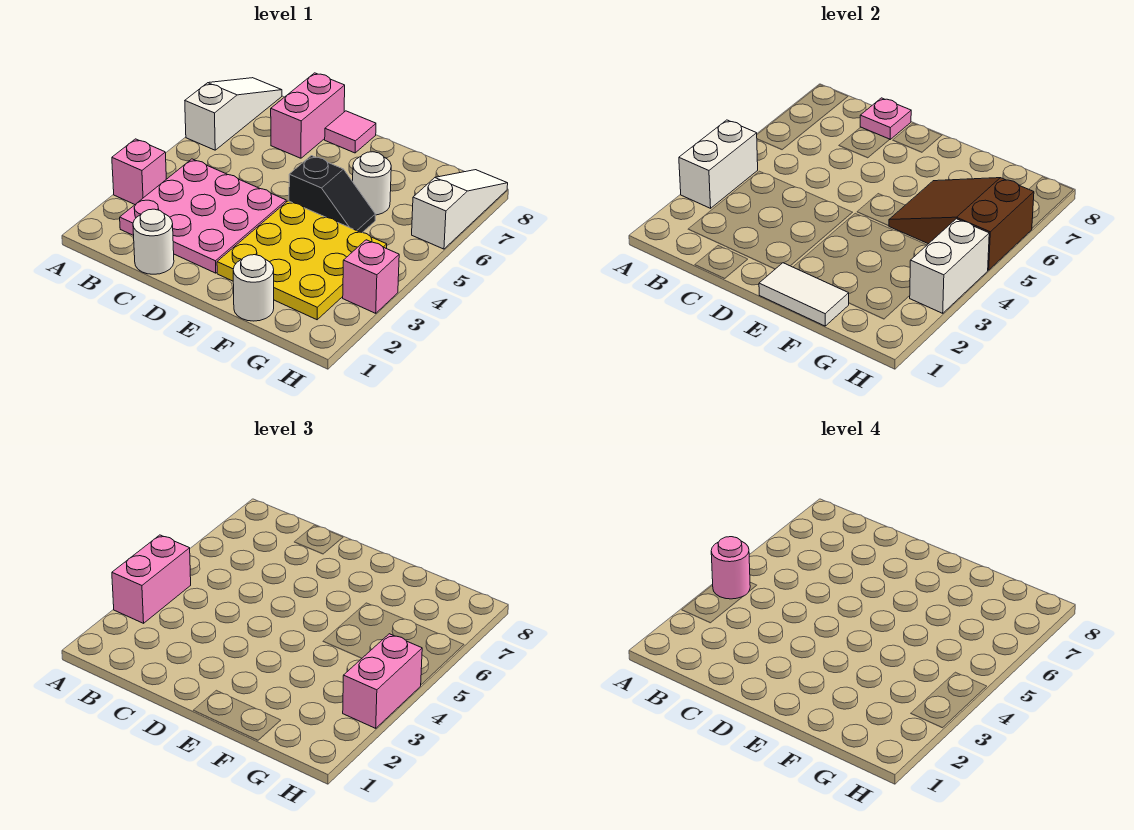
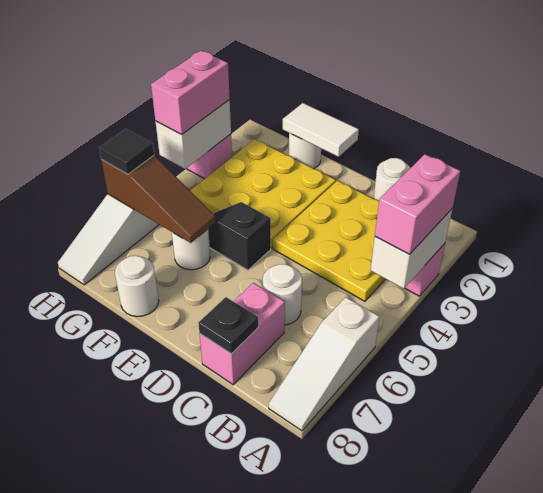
pink 1x1 round brick [711,537,750,599] -> none
pink 3x3 plate [120,159,286,273] -> yellow 3x3 plate [273,181,385,301]
none -> white 1x1 round brick [263,264,302,325]
pink 1x1 plate [860,98,911,139] -> black 1x1 plate [199,297,258,354]
pink 1x1 tile [325,111,376,153] -> none
brown 2x3 slope [889,178,1034,270] -> brown 1x3 slope [101,155,216,243]
none -> white 1x1 round brick [115,256,159,317]
none -> black 1x1 tile [99,129,154,174]

